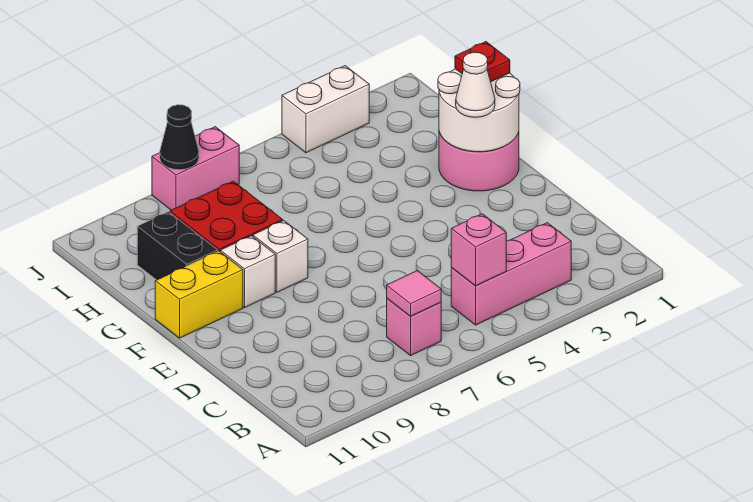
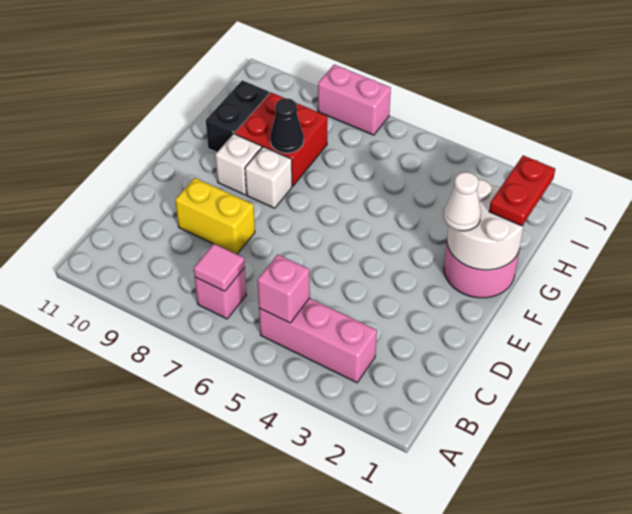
yellow 1x2 brick [155,251,243,338] -> yellow 1x2 brick moved to [175,178,255,254]
red 1x1 plate [455,42,510,82] -> red 1x2 plate [489,156,555,226]
white 1x2 brick [282,66,369,153] -> none
black 1x1 cone [160,105,199,170] -> black 1x1 cone moved to [270,98,304,153]

